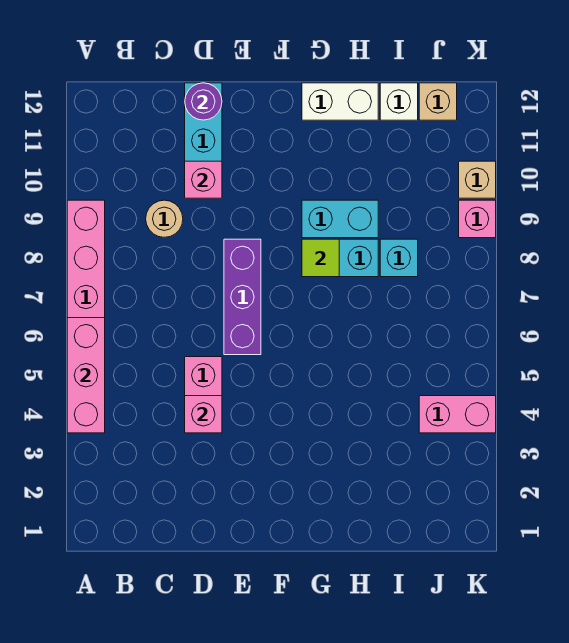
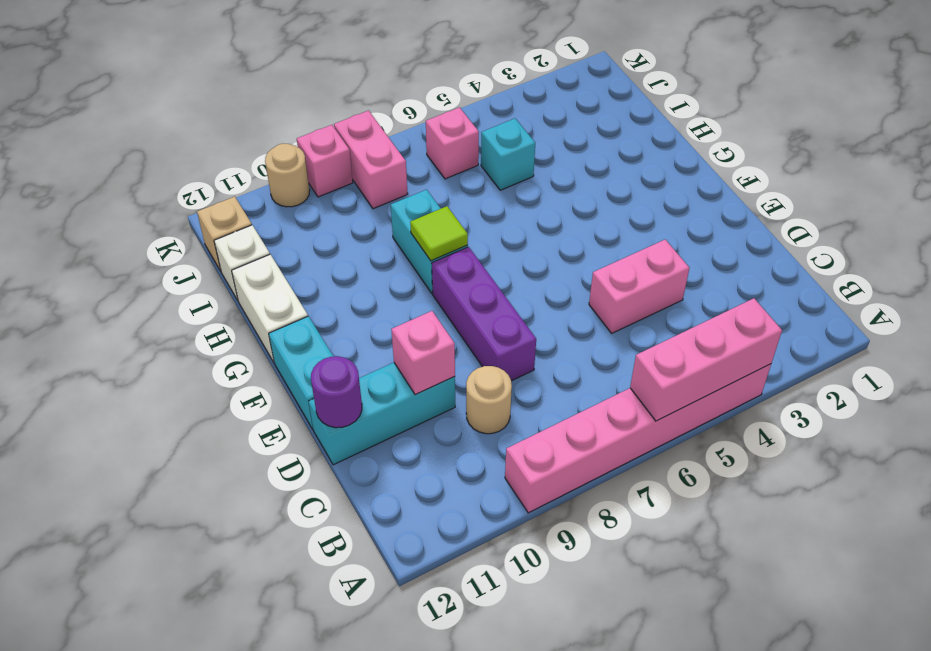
pink 1x1 brick [185,396,222,433] -> pink 1x1 brick moved to [426,107,479,179]
purple 1x3 brick [224,239,261,355] -> purple 1x3 brick turned to [432,247,536,381]
cyan 1x2 brick [302,200,378,238] -> cyan 1x2 brick moved to [269,316,334,429]
cyan 1x1 brick [380,239,418,277] -> cyan 1x1 brick moved to [481,118,535,190]
pink 1x2 brick [419,396,496,433] -> pink 1x2 brick moved to [334,111,408,209]
tan 1x1 brick [459,161,496,198] -> tan 1x1 round brick [265,144,310,207]

